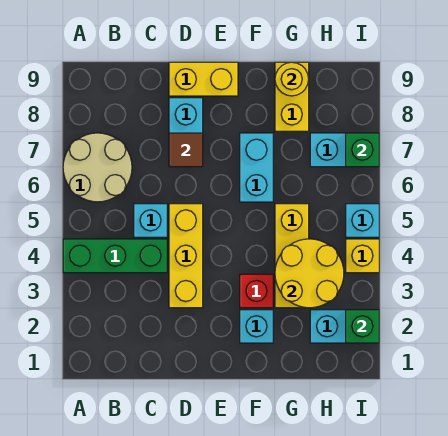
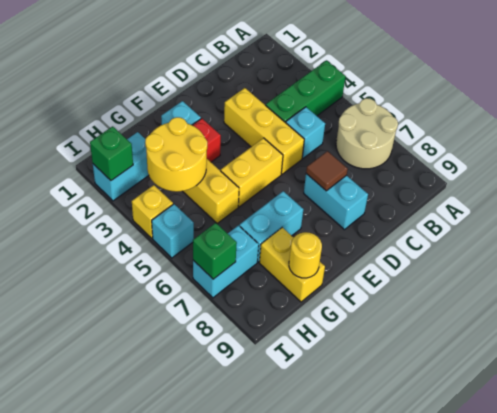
yellow 1x2 brick [169,62,238,96] -> yellow 1x2 brick moved to [221,138,283,207]
cyan 1x2 brick [240,133,273,202] -> cyan 1x2 brick turned to [239,191,303,262]

